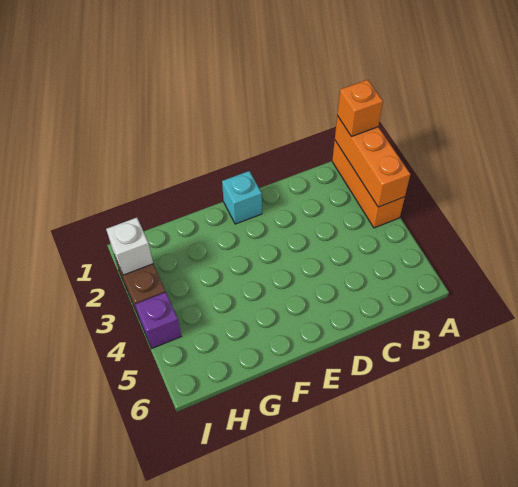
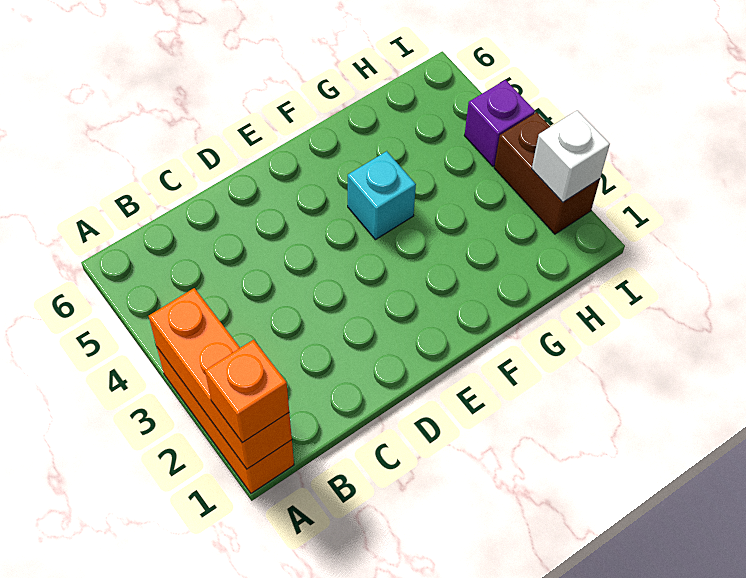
cyan 1x1 brick [222,171,262,224] -> cyan 1x1 brick moved to [348,151,416,240]

